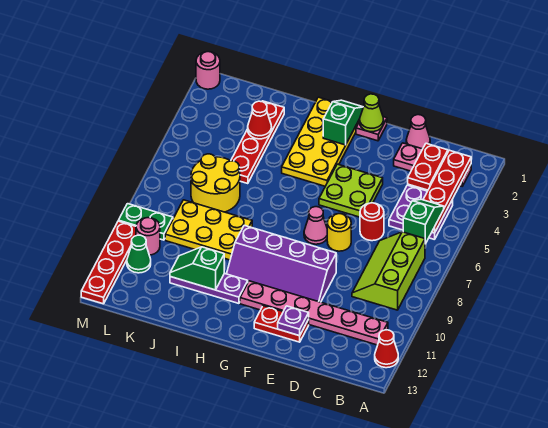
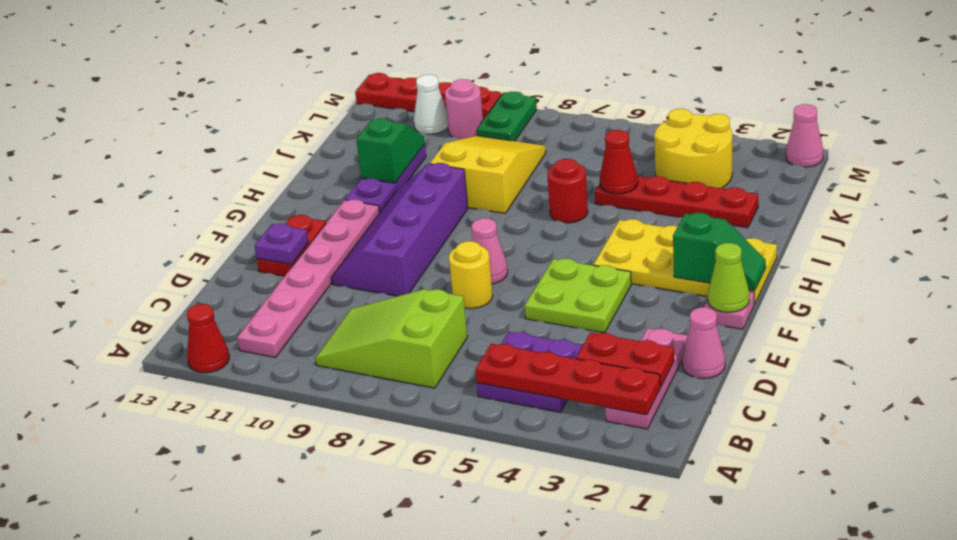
green 1x2 slope [403,199,444,244] -> none
lime 2x3 slope [352,232,425,310] -> lime 2x3 slope turned to [316,289,467,388]
red 1x1 round brick [360,203,384,241] -> red 1x1 round brick moved to [547,159,588,223]
yellow 2x3 plate [165,200,252,260] -> yellow 2x3 slope [430,136,546,213]
red 1x1 cone [248,101,272,139] -> red 1x1 cone moved to [600,130,638,194]
yellow 2x2 round brick [191,154,240,212] -> yellow 2x2 round brick moved to [654,109,732,188]
green 1x1 cone [127,235,151,273] -> white 1x1 cone [414,75,448,134]
pink 1x1 round brick [196,52,220,89] -> pink 1x1 cone [786,104,823,167]

